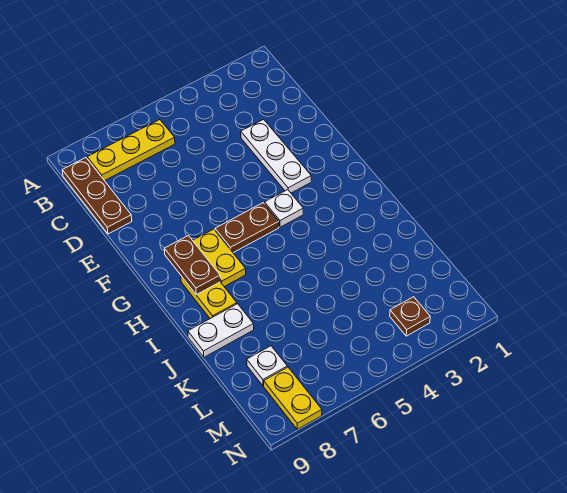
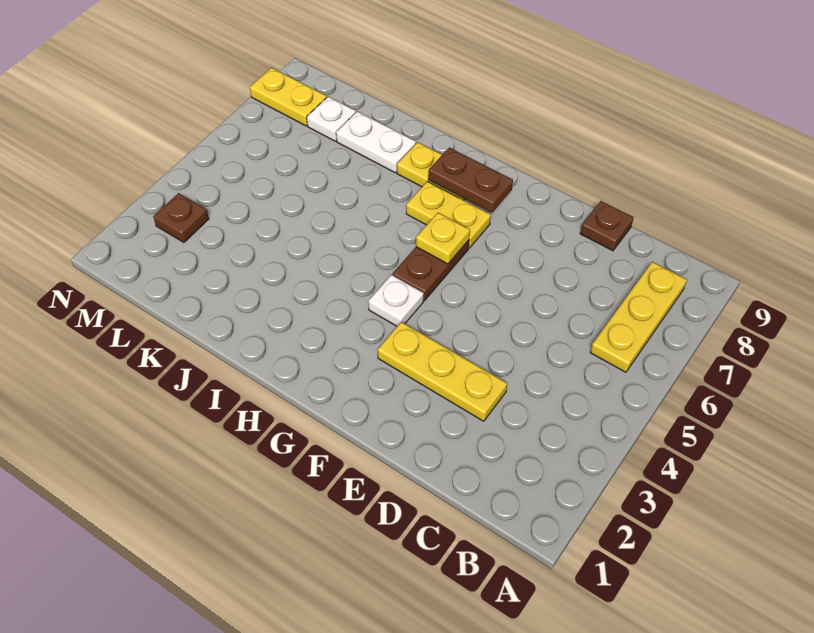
brown 1x3 plate [62,158,132,234] -> brown 1x1 plate [580,201,634,251]
white 1x3 plate [241,119,311,193] -> yellow 1x3 plate [378,322,507,421]
none -> yellow 1x1 plate [416,213,470,264]
white 1x2 plate [188,304,254,357] -> white 1x2 plate turned to [336,111,416,173]

